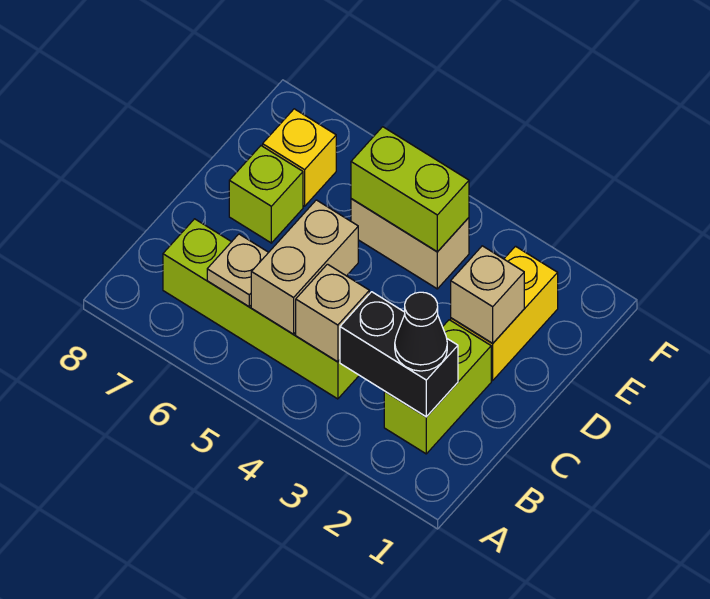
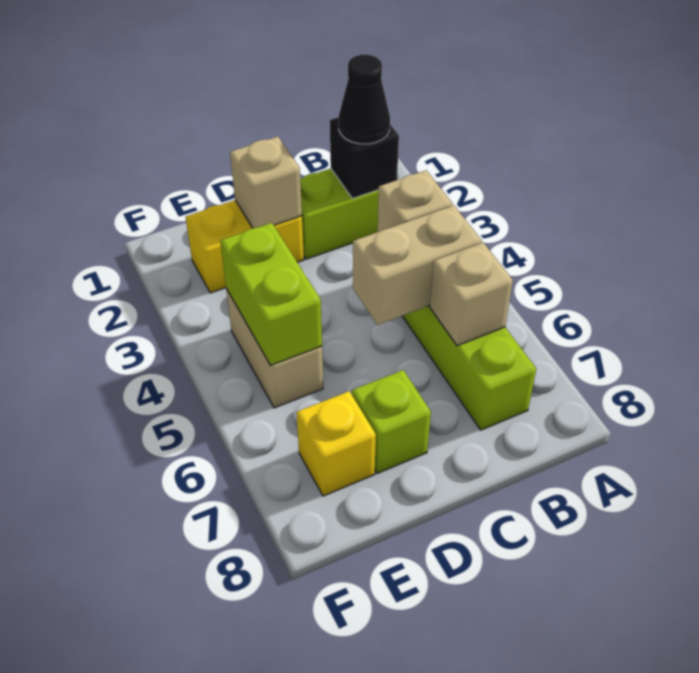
black 1x2 brick [340,292,458,417] -> black 1x1 brick [330,117,399,198]
tan 1x1 plate [207,234,269,307] -> tan 1x1 brick [430,243,513,346]

